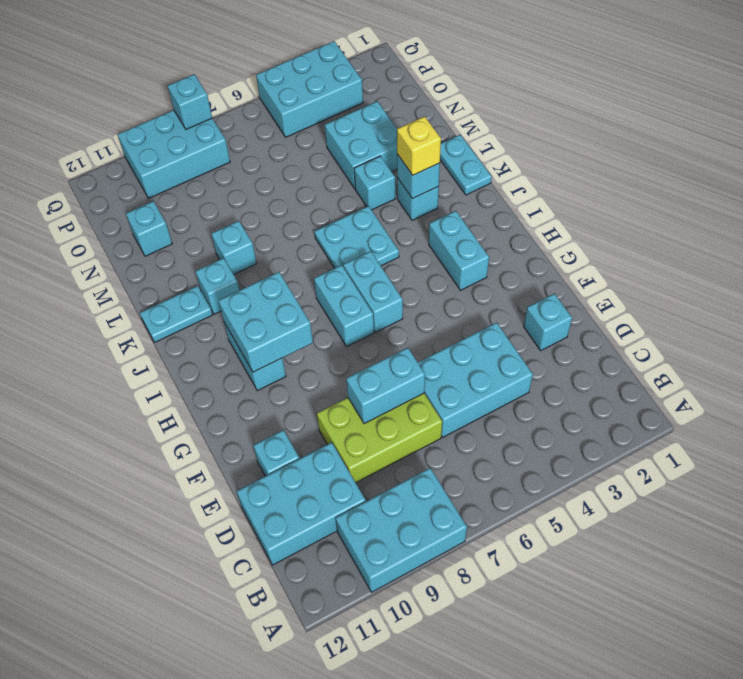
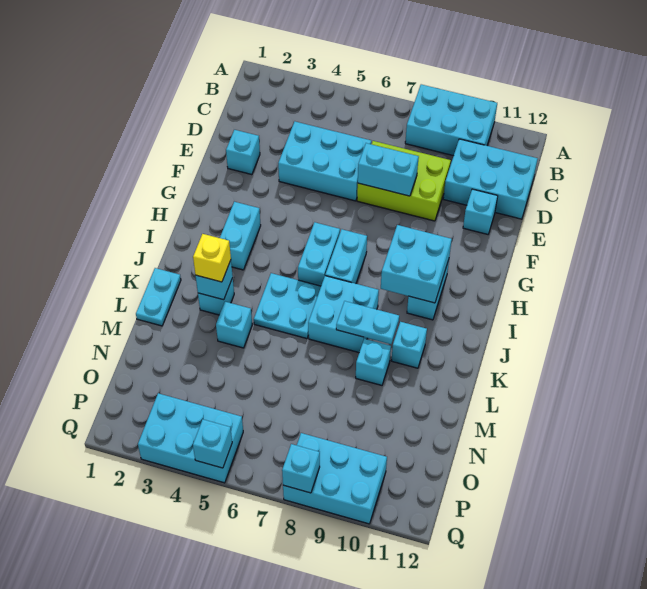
cyan 1x2 plate [140,286,213,342] -> cyan 1x2 plate moved to [336,301,399,344]
cyan 2x2 brick [325,101,397,189] -> cyan 2x2 brick moved to [308,276,379,352]
cyan 1x1 brick [126,201,172,256] -> cyan 1x1 brick moved to [193,419,232,468]

